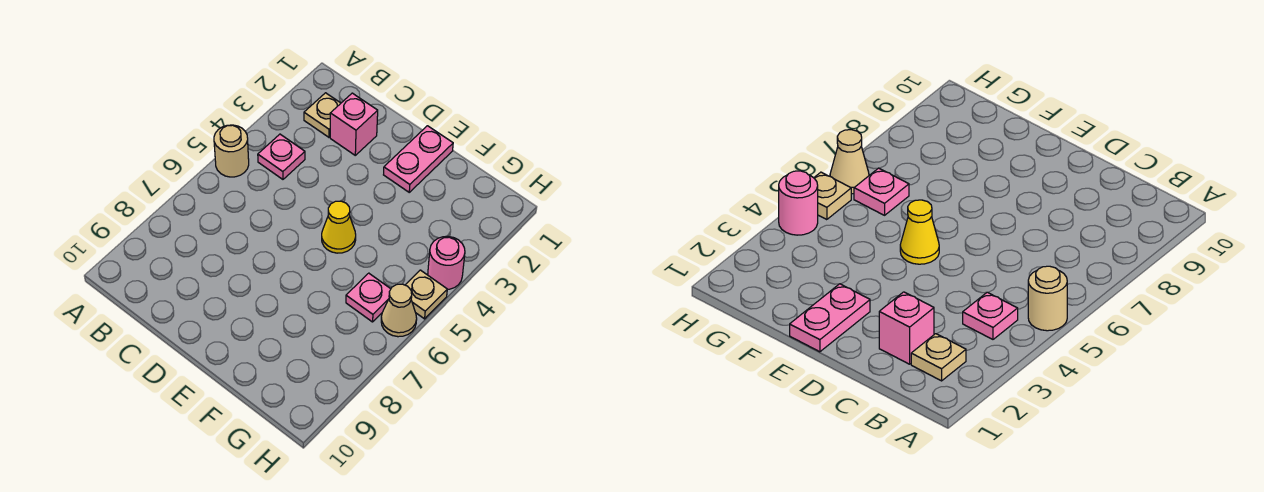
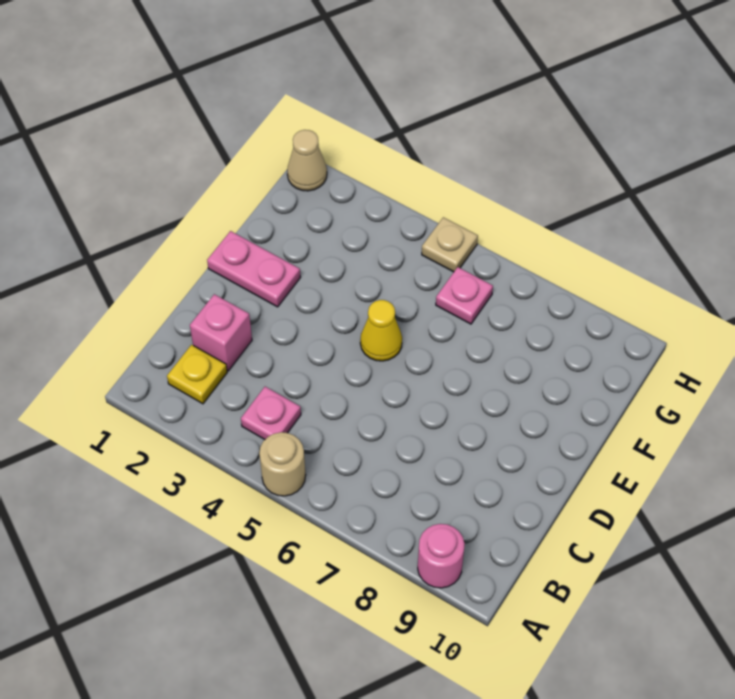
tan 1x1 plate [304,93,341,137] -> yellow 1x1 plate [167,345,227,404]
pink 1x1 round brick [428,237,465,289] -> pink 1x1 round brick moved to [418,524,465,588]
tan 1x1 cone [381,284,417,337] -> tan 1x1 cone moved to [287,130,327,191]

